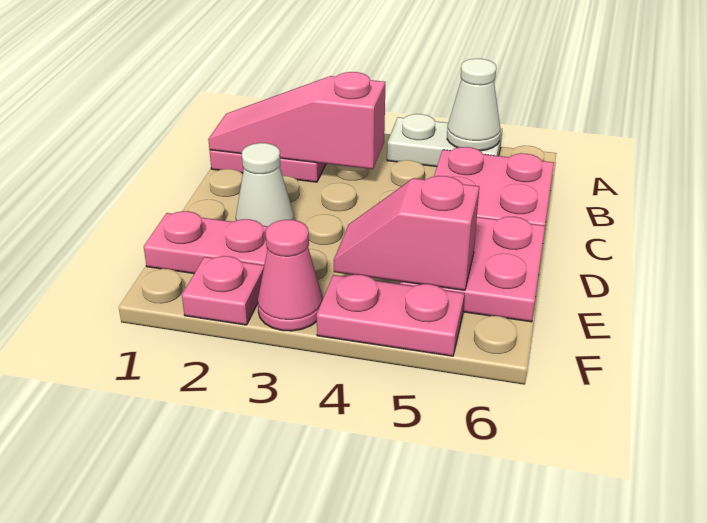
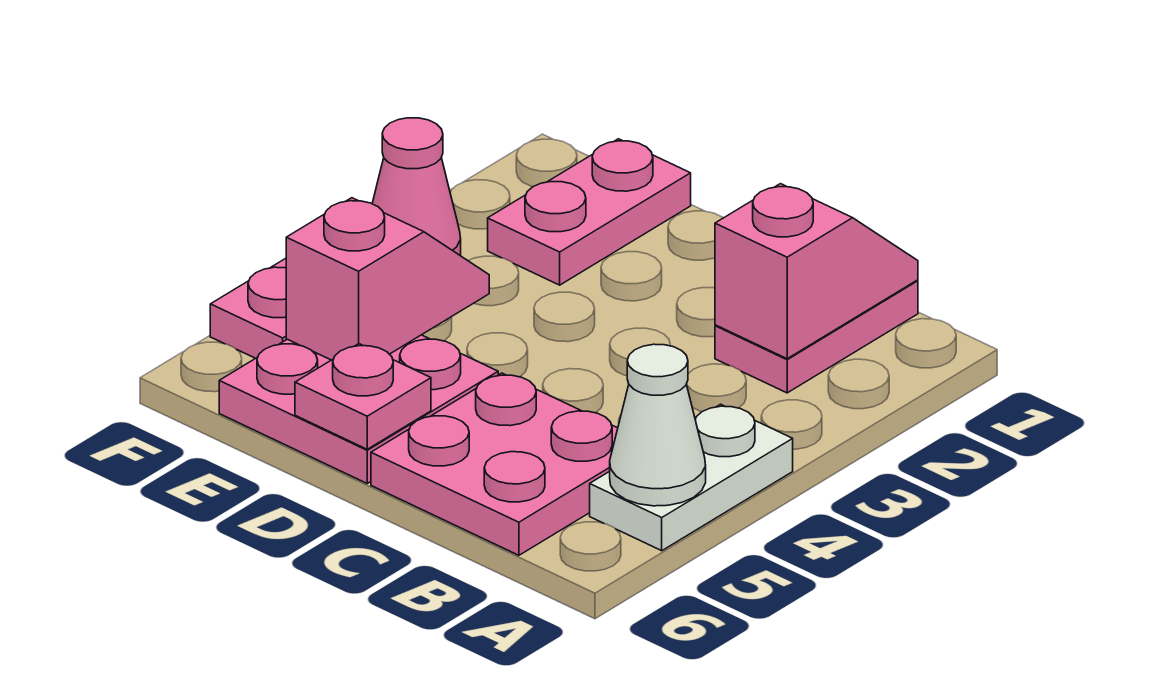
pink 1x3 slope [208,72,385,169] -> pink 1x2 slope [715,184,918,359]
white 1x1 cone [236,143,294,226] -> none
pink 1x1 plate [182,256,264,325] -> pink 1x1 plate moved to [295,344,431,449]

